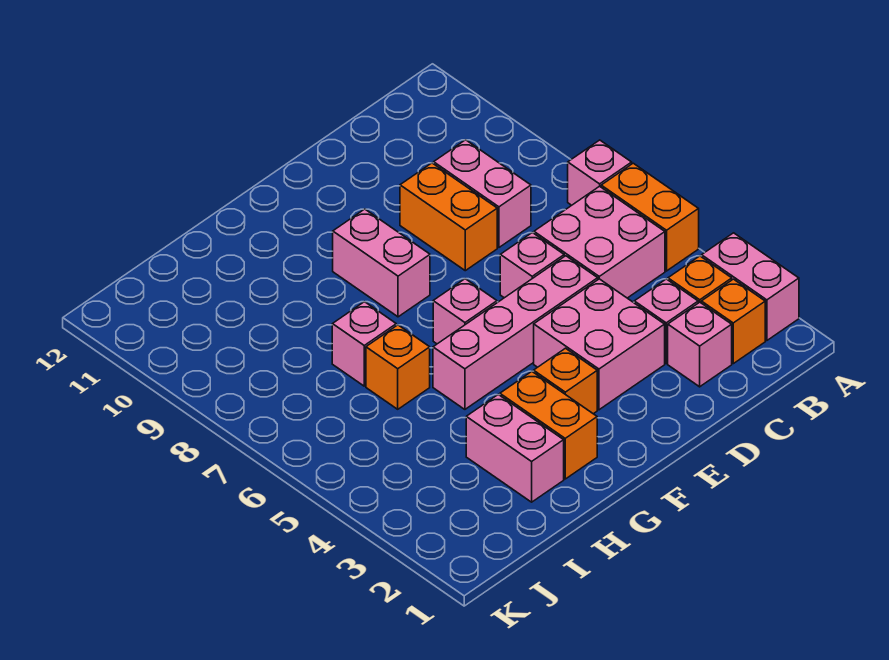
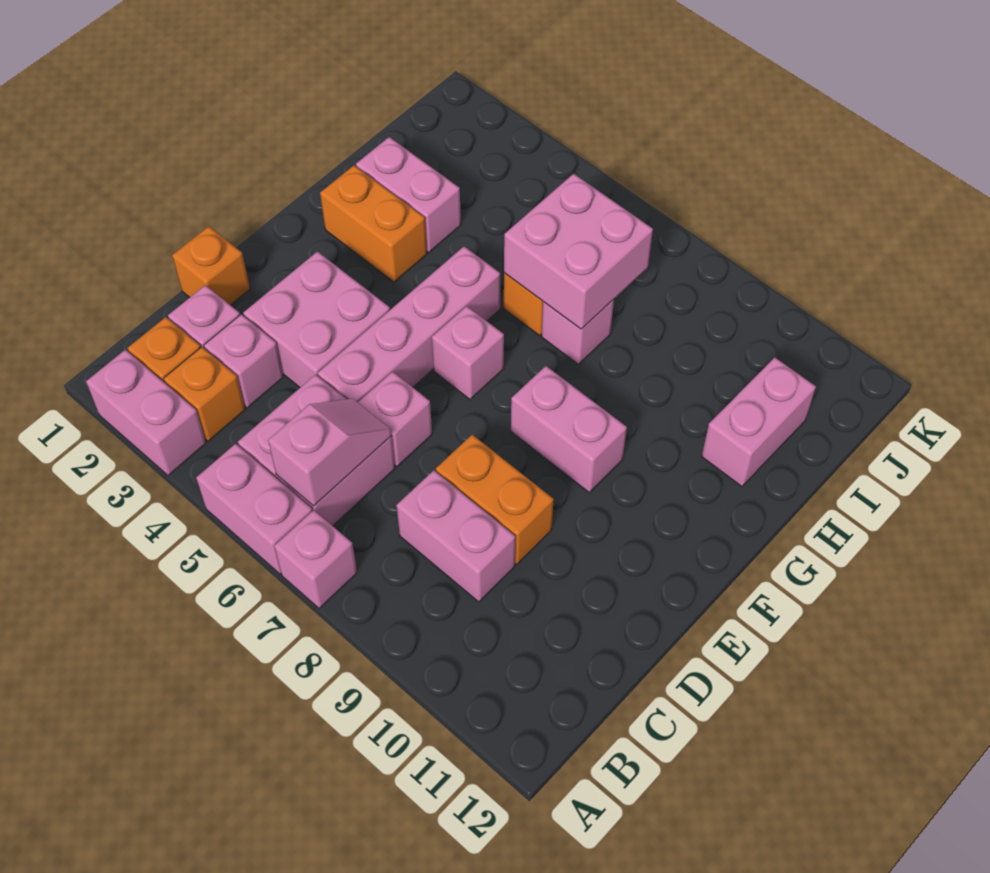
orange 1x2 brick [601,163,699,271] -> pink 1x2 brick [196,444,312,574]
none -> pink 1x2 slope [268,399,392,506]
orange 1x1 brick [534,348,597,414] -> orange 1x1 brick moved to [172,226,250,305]
none -> pink 2x2 brick [504,174,653,329]
none -> pink 1x2 brick [702,357,816,487]

